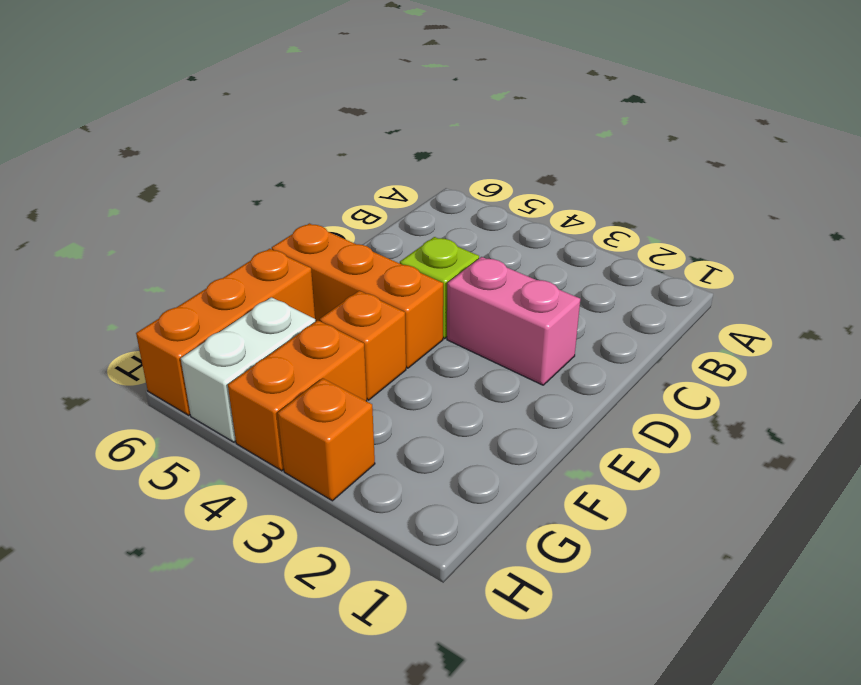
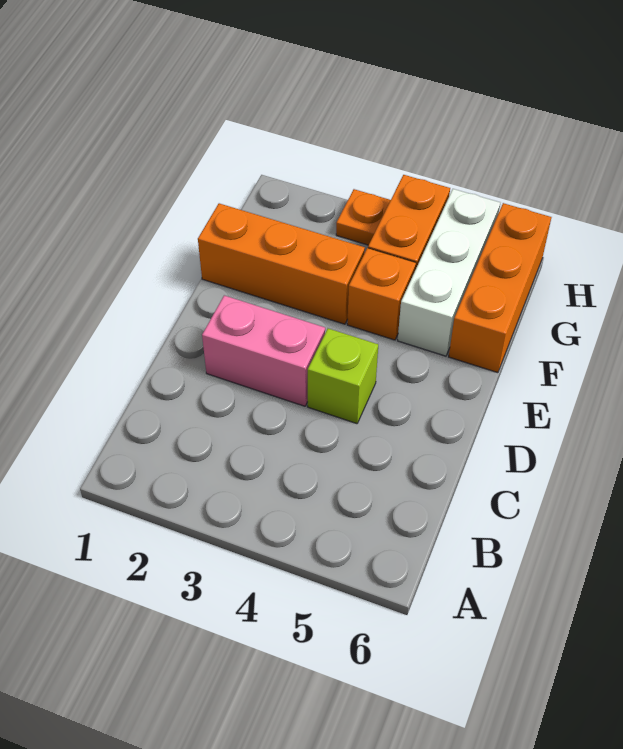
orange 1x3 brick [272,223,443,368] -> orange 1x3 brick moved to [198,203,365,324]
white 1x2 brick [181,297,316,442] -> white 1x3 brick [398,189,500,356]
orange 1x1 brick [278,378,375,501] -> orange 1x1 plate [336,189,391,245]

